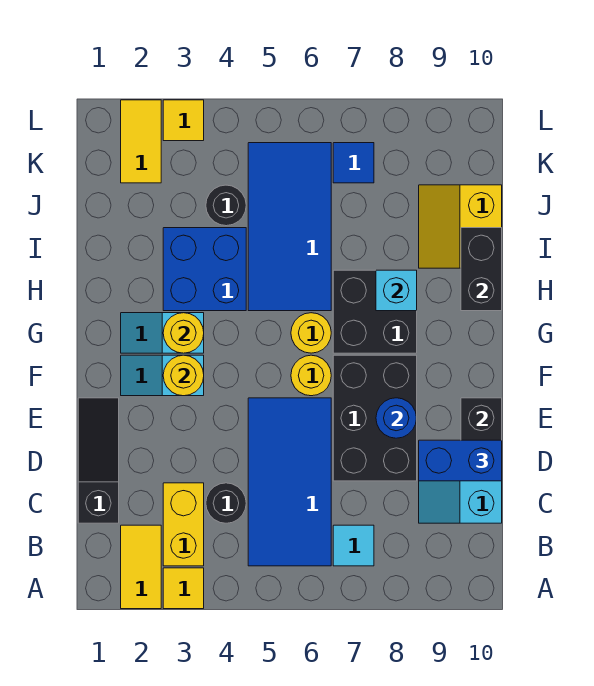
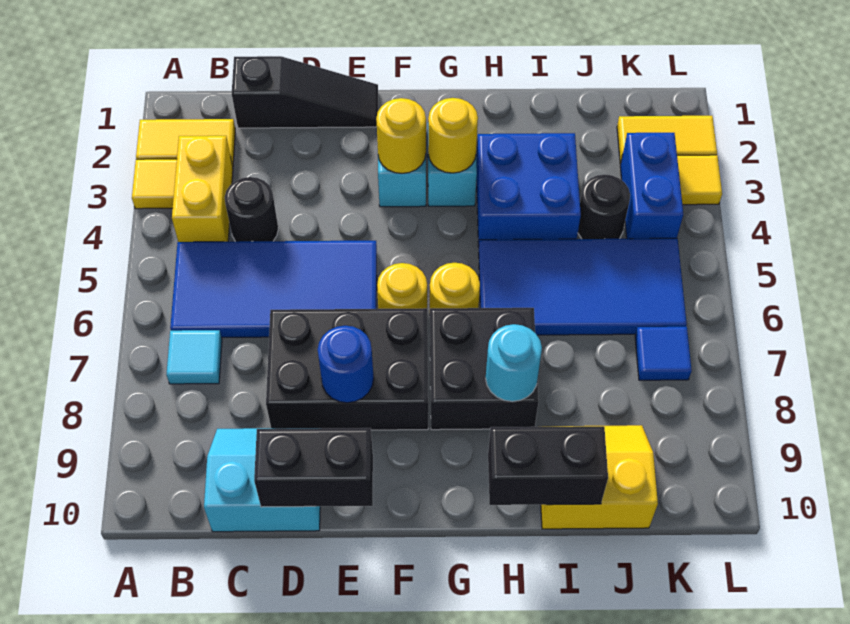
yellow 1x2 brick [163,483,204,566] -> yellow 1x2 brick turned to [172,136,233,242]
blue 1x2 brick [419,440,502,481] -> blue 1x2 brick moved to [620,133,683,239]
cyan 1x1 brick [376,270,417,311] -> cyan 1x1 round brick [486,324,542,402]

